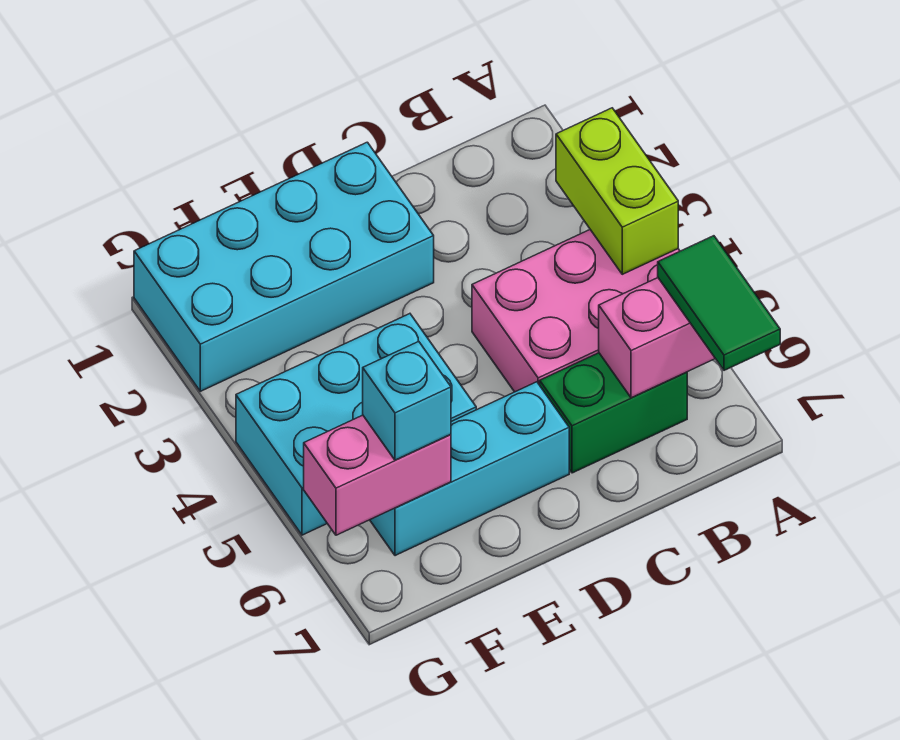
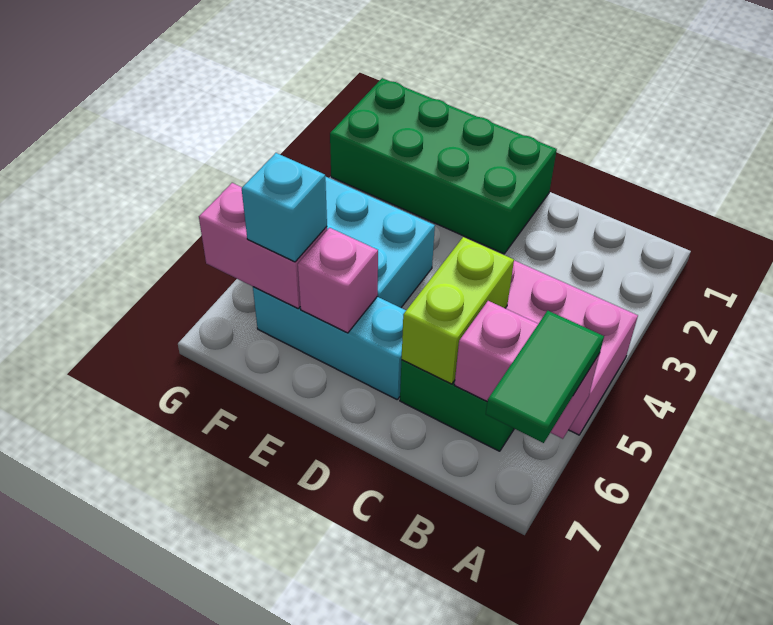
lime 1x2 brick [556,108,678,274] -> lime 1x2 brick moved to [402,237,514,384]
cyan 2x4 brick [134,142,434,391] -> green 2x4 brick [330,78,557,254]
none -> pink 1x1 brick [298,228,378,333]

